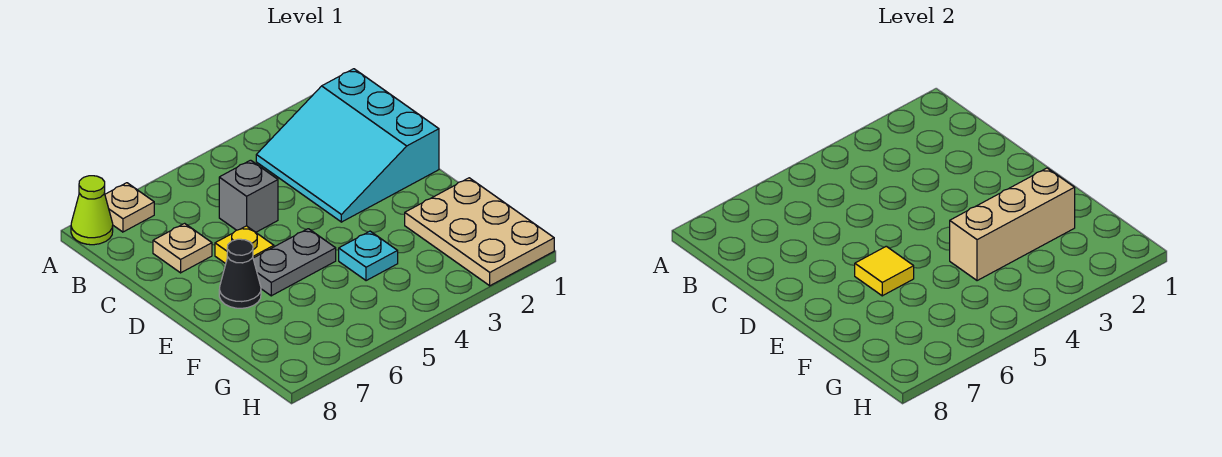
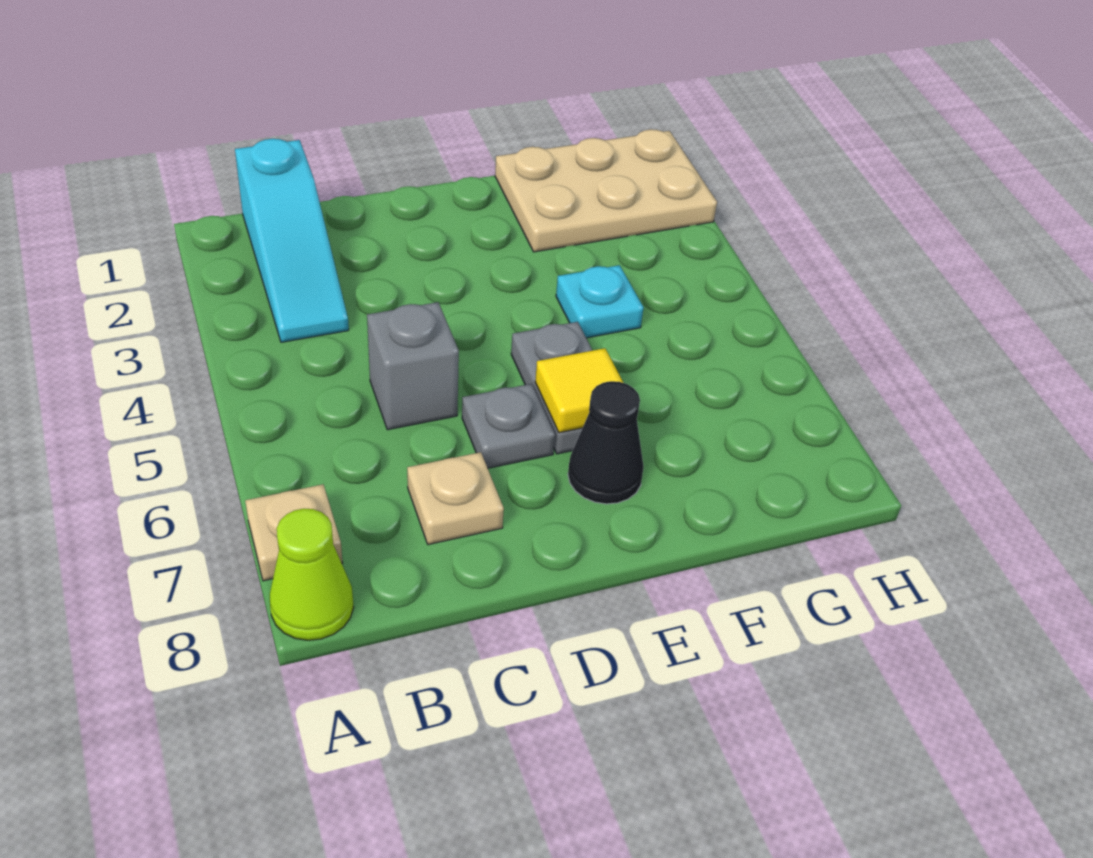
cyan 3x3 slope [256,69,439,222] -> cyan 1x3 slope [235,139,349,342]
yellow 1x1 plate [215,226,274,264] -> grey 1x1 plate [462,384,555,468]
tan 1x3 brick [950,168,1075,281] -> none

